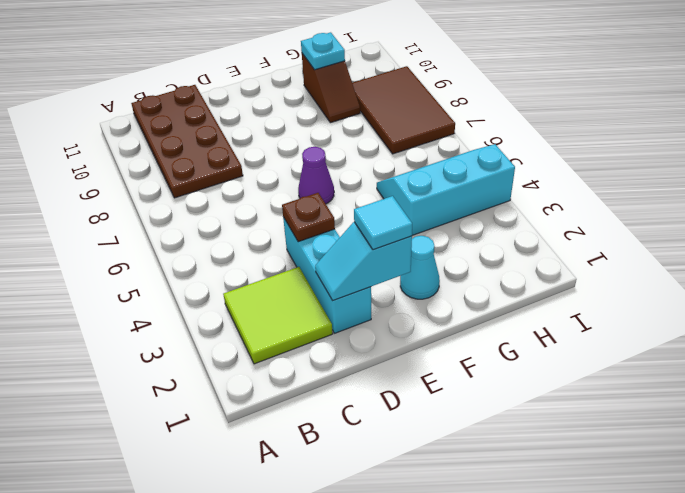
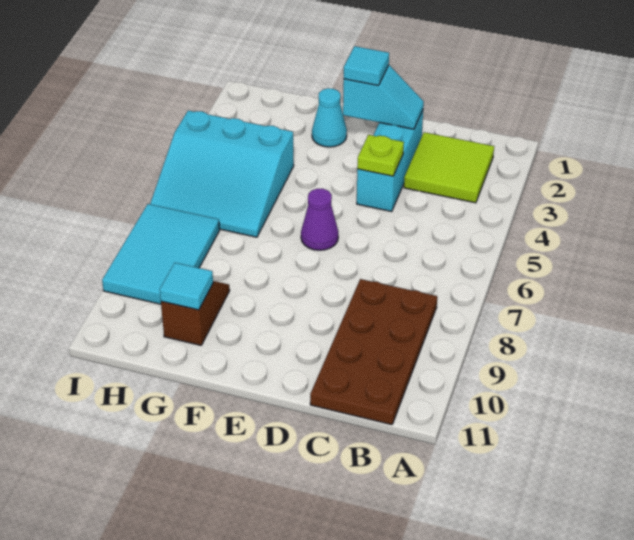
brown 1x1 plate [282,193,335,242] -> lime 1x1 plate [357,135,404,176]
cyan 2x3 slope [377,144,515,235] -> cyan 3x3 slope [150,111,294,237]
cyan 1x1 plate [301,32,345,70] -> cyan 1x1 tile [160,263,213,310]
brown 2x3 tile [352,66,455,154] -> cyan 2x3 tile [102,204,220,304]

